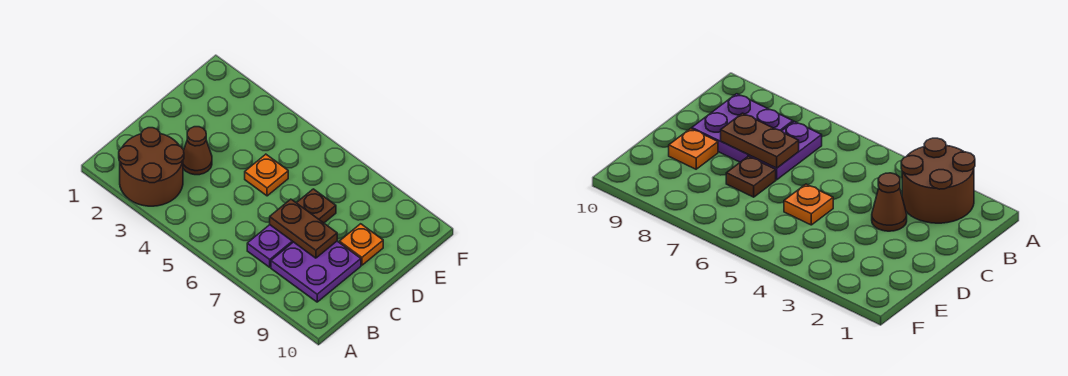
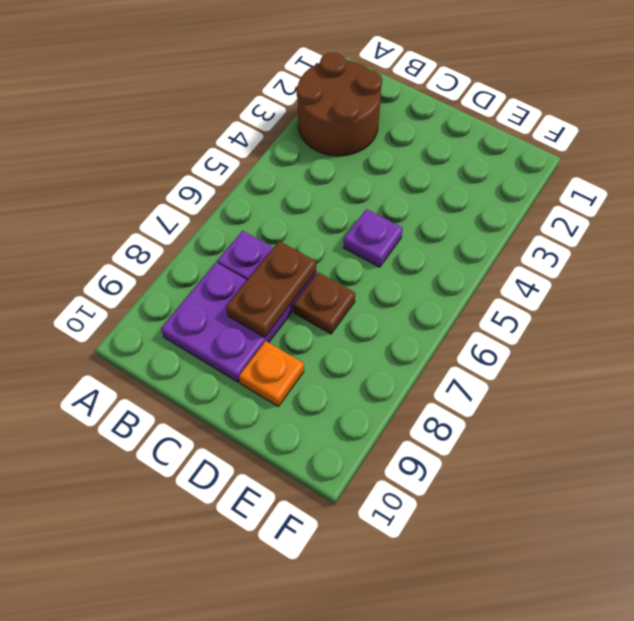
brown 1x1 cone [183,127,212,175] -> none
orange 1x1 plate [245,154,288,196] -> purple 1x1 plate [343,209,403,267]

